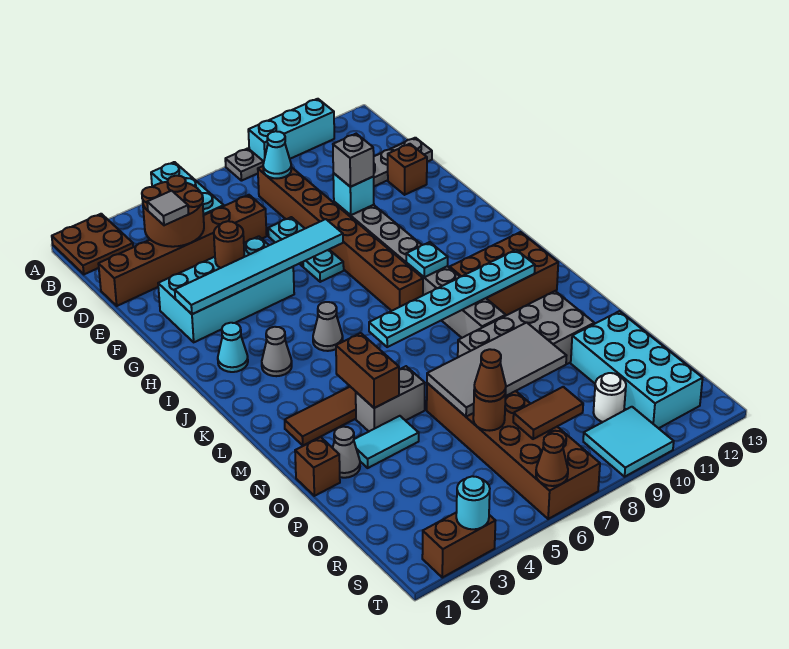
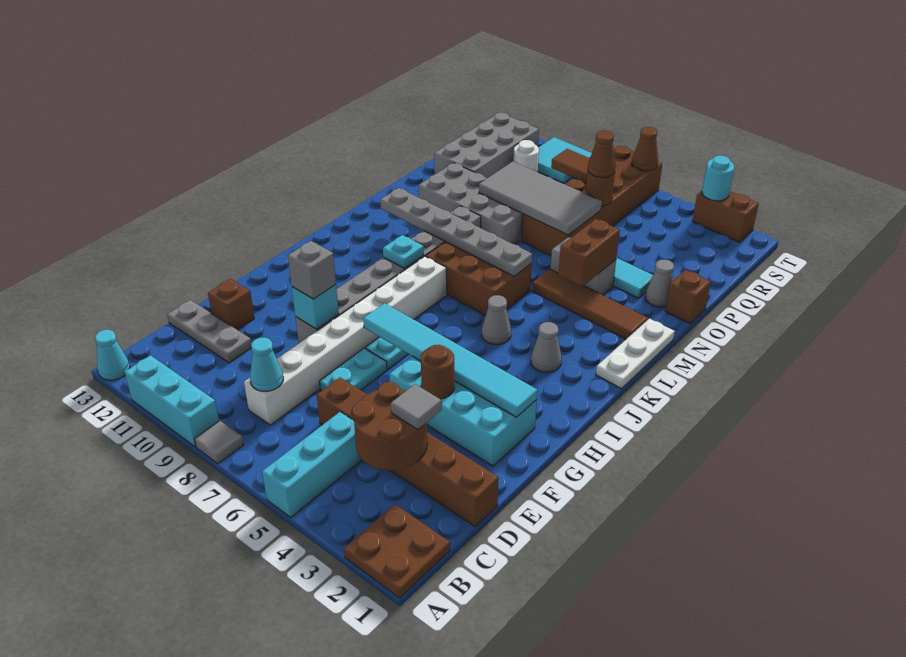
grey 1x1 plate [225,148,264,181] -> grey 1x1 tile [195,421,243,464]
brown 1x8 brick [258,166,423,311] -> white 1x8 brick [244,256,447,425]
cyan 1x1 cone [218,323,248,372] -> cyan 1x1 cone moved to [95,330,130,380]
none -> white 1x3 plate [596,319,675,389]
brown 2x3 brick [450,232,558,315] -> brown 2x3 brick moved to [426,242,532,315]
cyan 1x6 plate [369,250,535,347] -> grey 1x6 plate [380,188,532,276]
cyan 2x4 brick [571,311,703,428] -> grey 2x4 brick [434,112,539,178]

